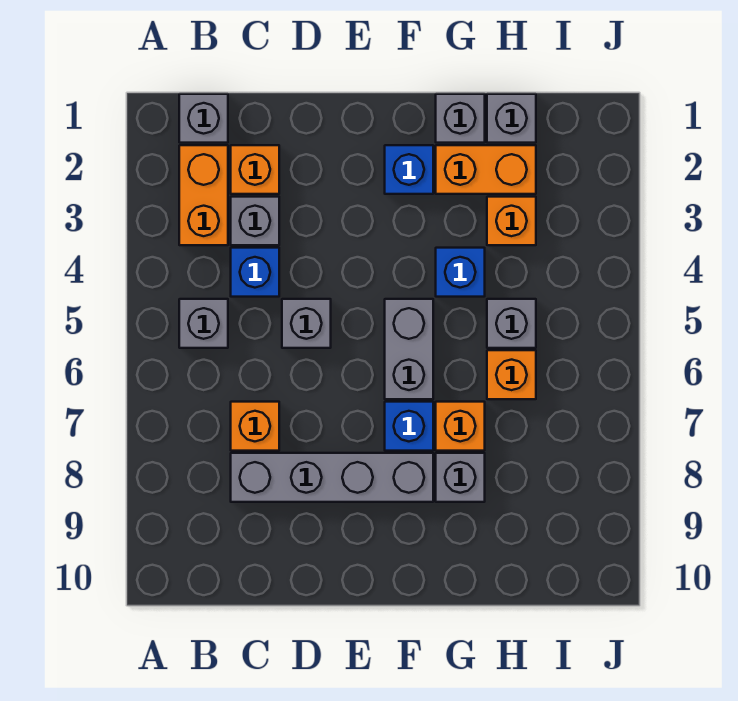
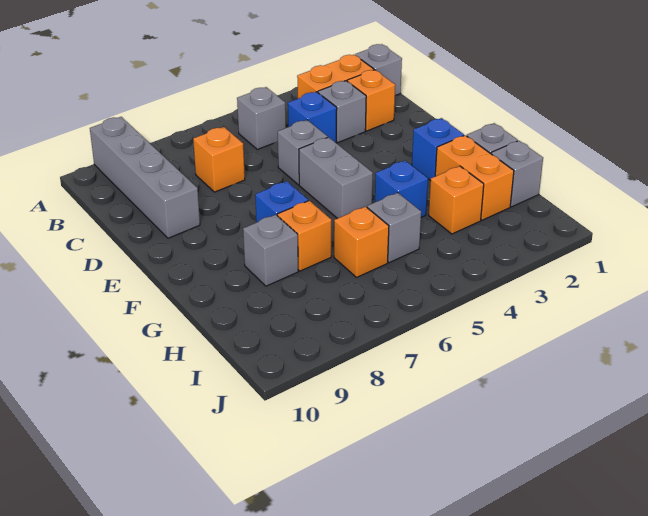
grey 1x4 brick [231,453,433,502] -> grey 1x4 brick moved to [90,117,200,238]
grey 1x2 brick [385,299,433,399] -> grey 1x2 brick turned to [299,137,373,218]

